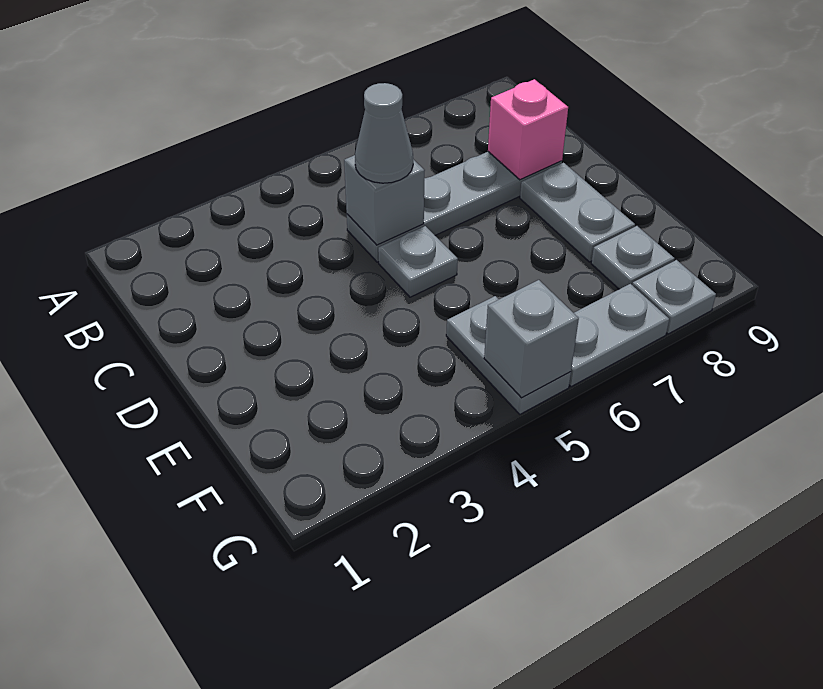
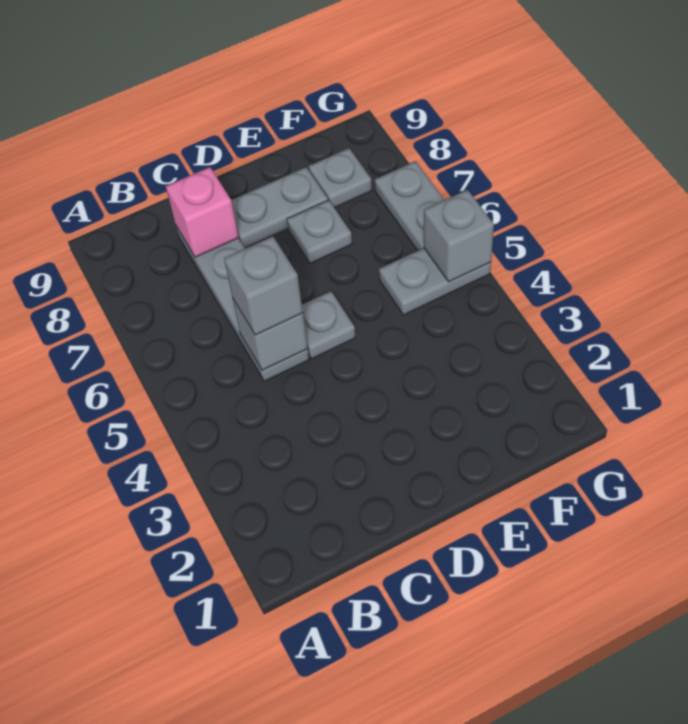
grey 1x1 cone [355,83,413,183] -> grey 1x1 brick [224,236,303,335]
grey 1x1 plate [632,260,716,334] -> grey 1x1 plate moved to [287,200,352,263]

